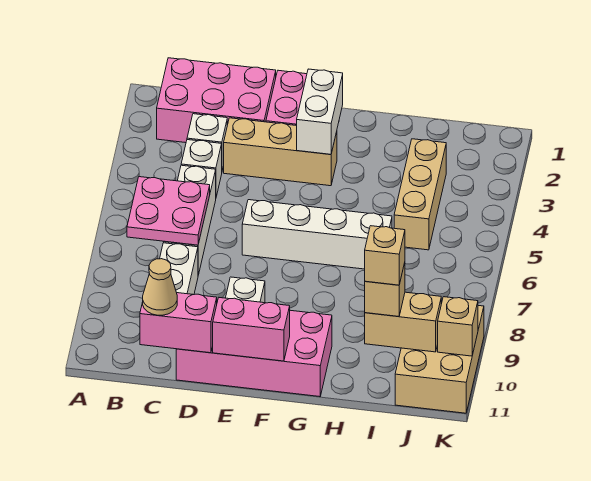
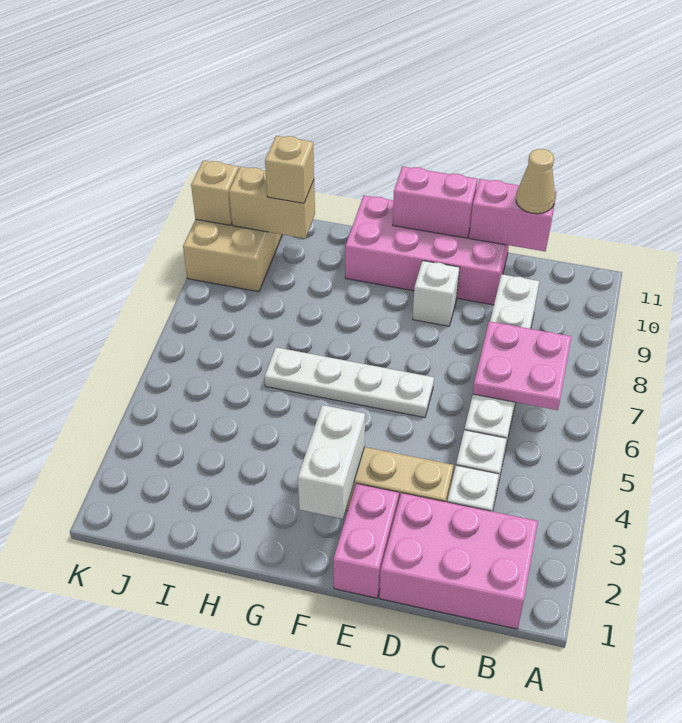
white 1x4 brick [242,200,392,269] -> white 1x4 plate [264,347,434,418]
tan 1x3 brick [394,139,446,250] -> none
tan 1x1 brick [365,226,405,285] -> none

